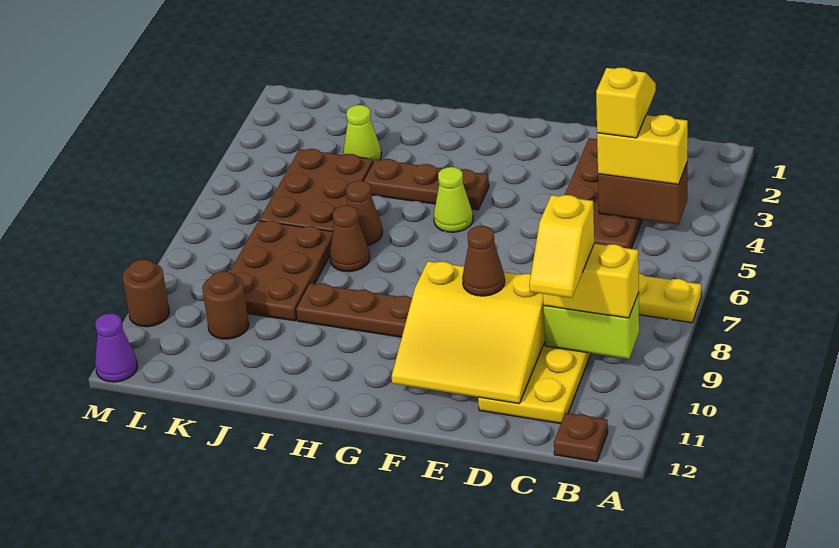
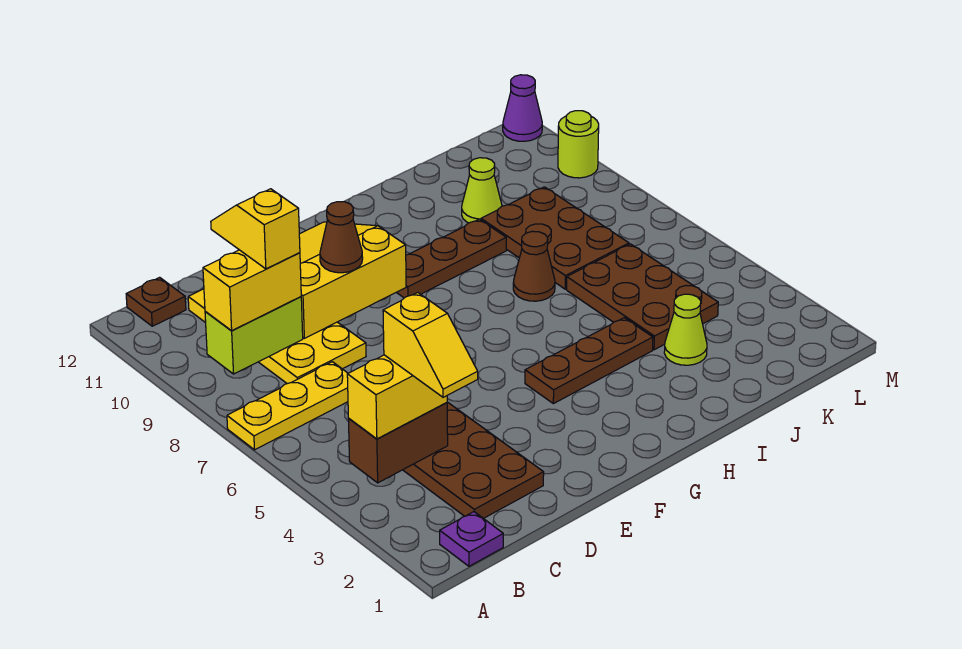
none -> purple 1x1 plate [440,512,503,566]
lime 1x1 cone [434,167,473,232] -> lime 1x1 cone moved to [462,158,502,223]
brown 1x1 cone [346,181,383,245] -> none
brown 1x1 round brick [202,272,249,339] -> none
brown 1x1 round brick [123,260,169,327] -> lime 1x1 round brick [558,111,599,178]

